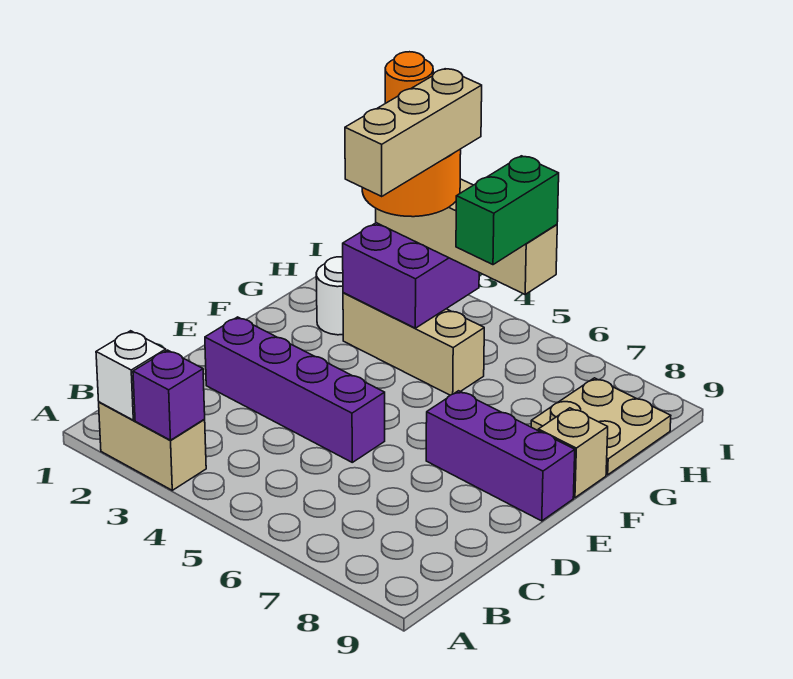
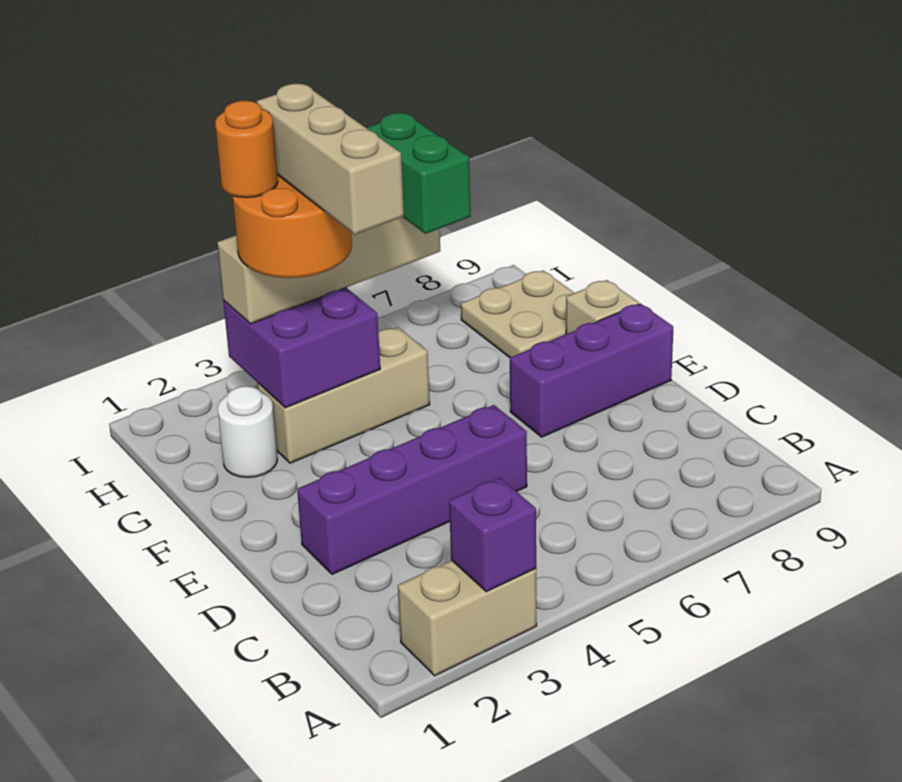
white 1x1 brick [96,331,166,420] -> none

